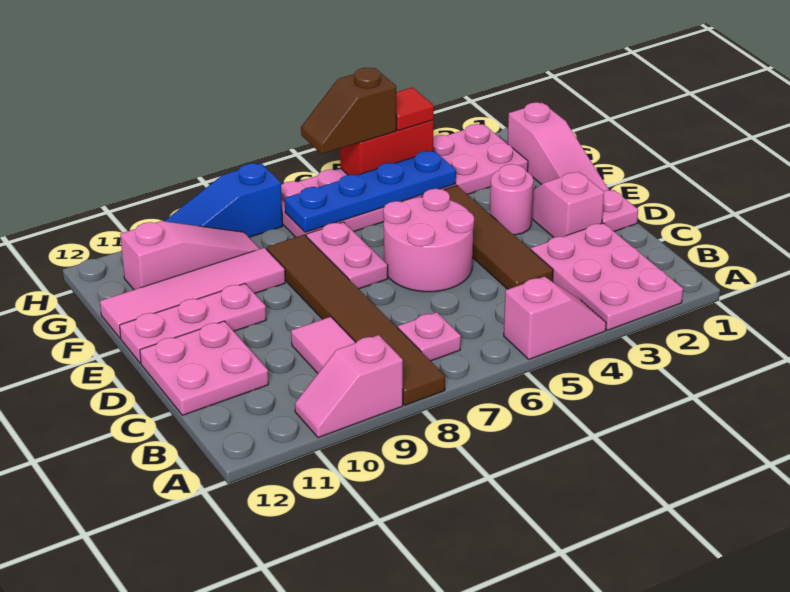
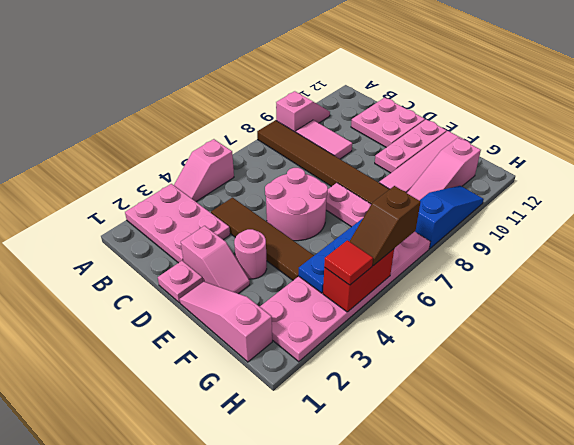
pink 1x1 plate [398,312,461,361] -> none
brown 1x2 slope [301,68,396,154] -> brown 1x2 slope turned to [350,186,420,266]

